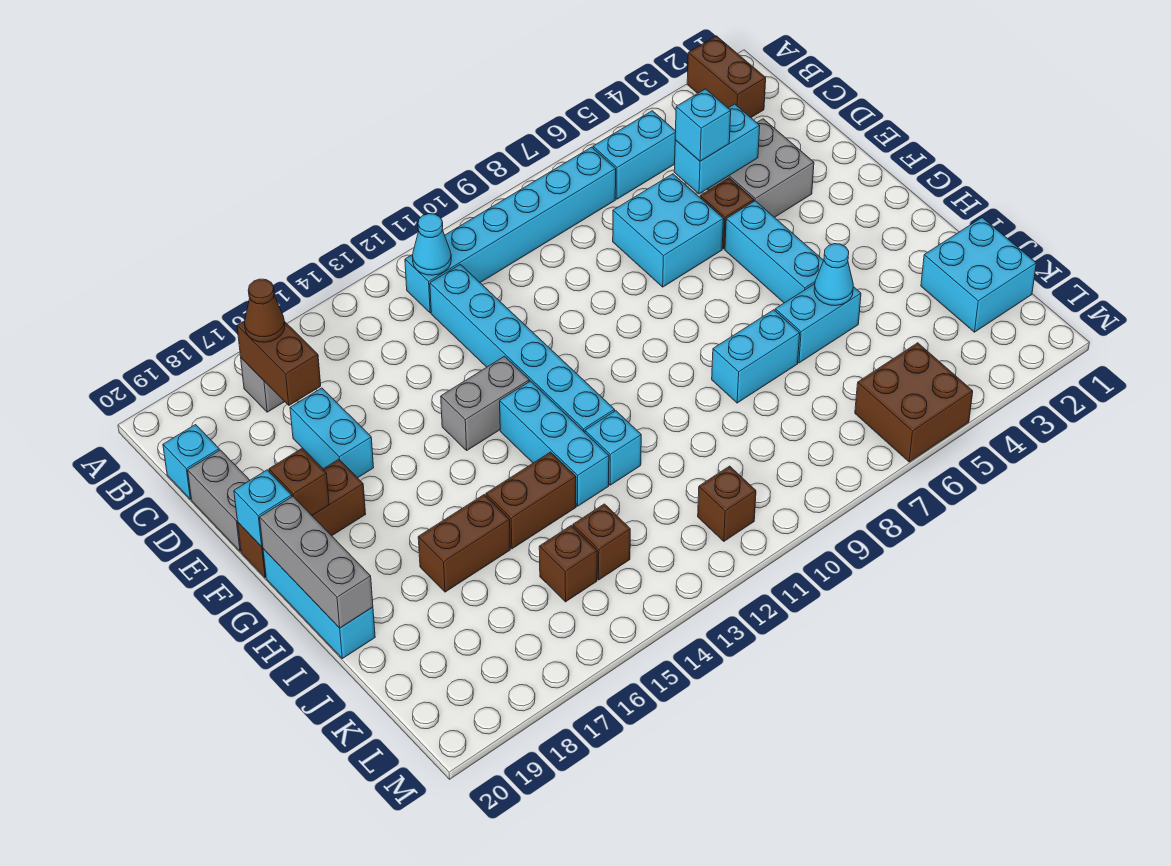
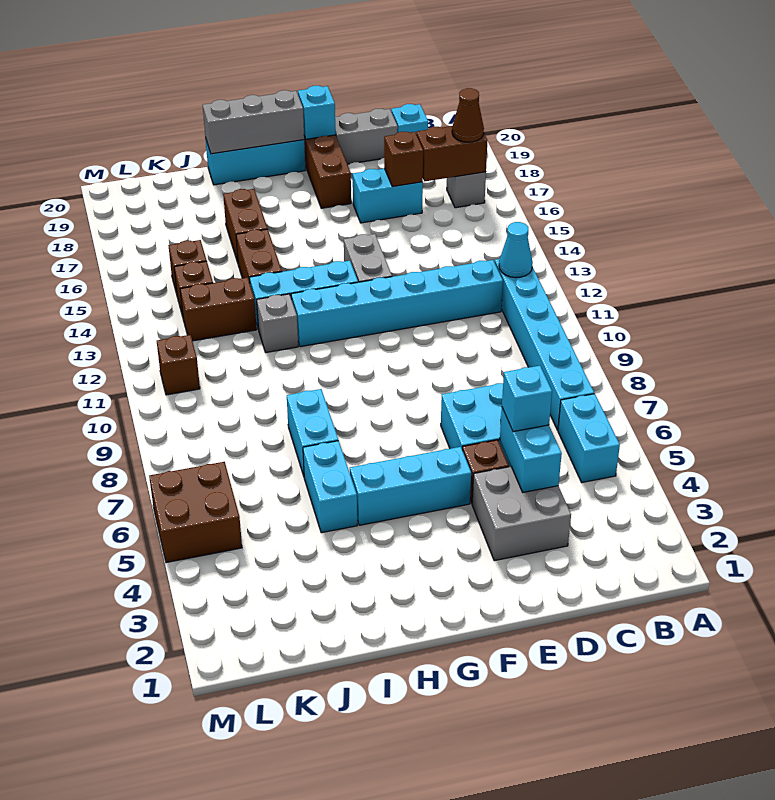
brown 1x2 brick [687,36,766,117] -> brown 1x2 brick moved to [180,277,257,341]
brown 1x1 brick [269,449,329,515] -> brown 1x1 brick moved to [384,132,423,187]
cyan 1x1 cone [814,244,853,306] -> none
cyan 1x1 brick [585,411,641,485] -> grey 1x1 brick [257,294,298,353]
cyan 2x2 brick [921,218,1036,332] -> none

